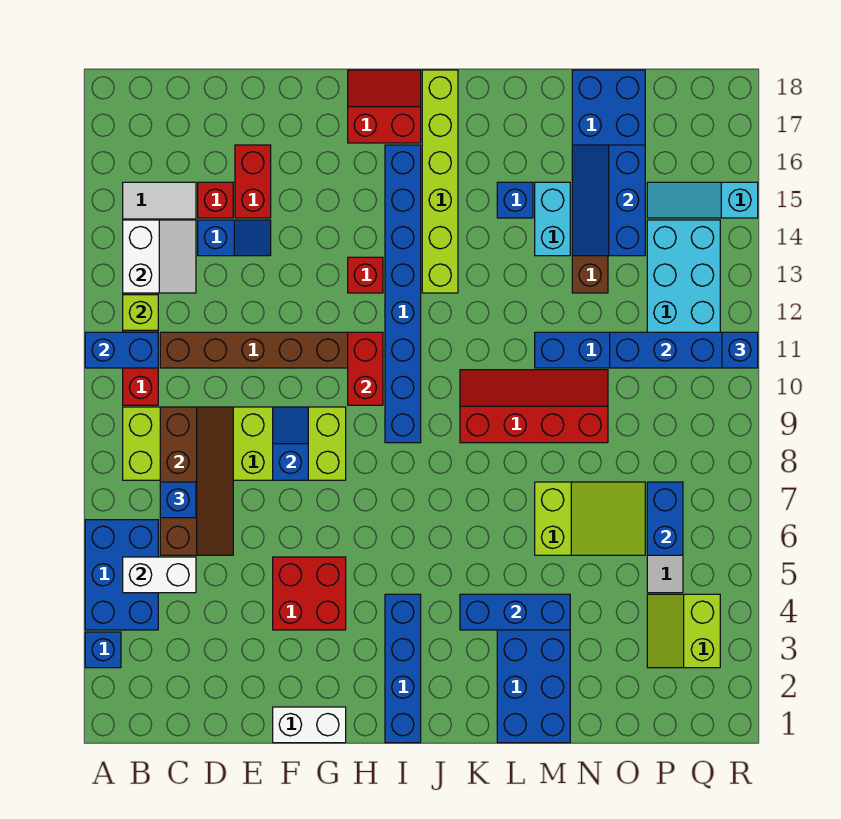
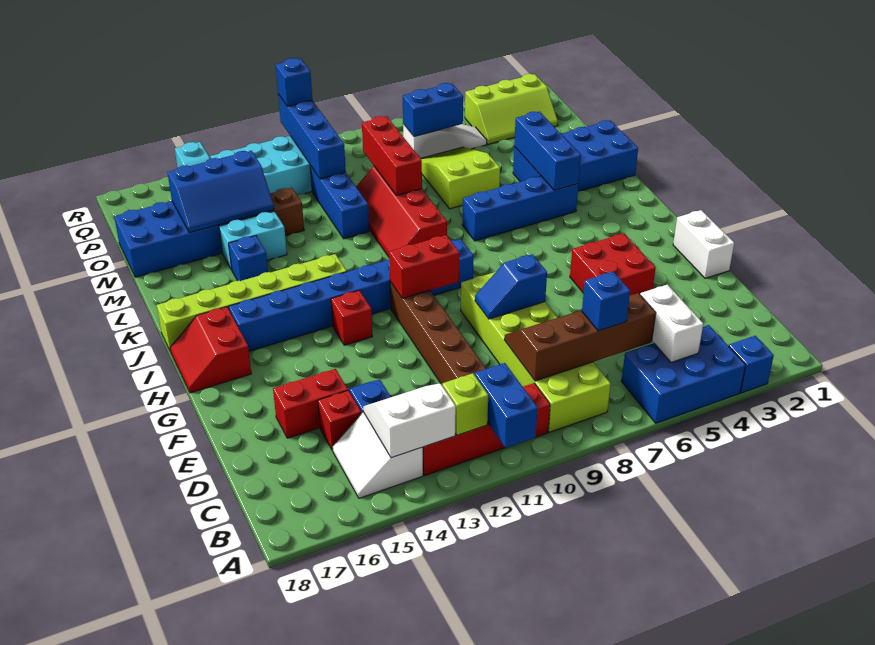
blue 1x4 brick [385,594,421,743] -> blue 1x4 brick moved to [462,176,578,241]
none -> red 1x3 brick [362,116,422,196]
lime 2x2 slope [647,594,720,668] -> lime 2x3 slope [465,74,558,144]

